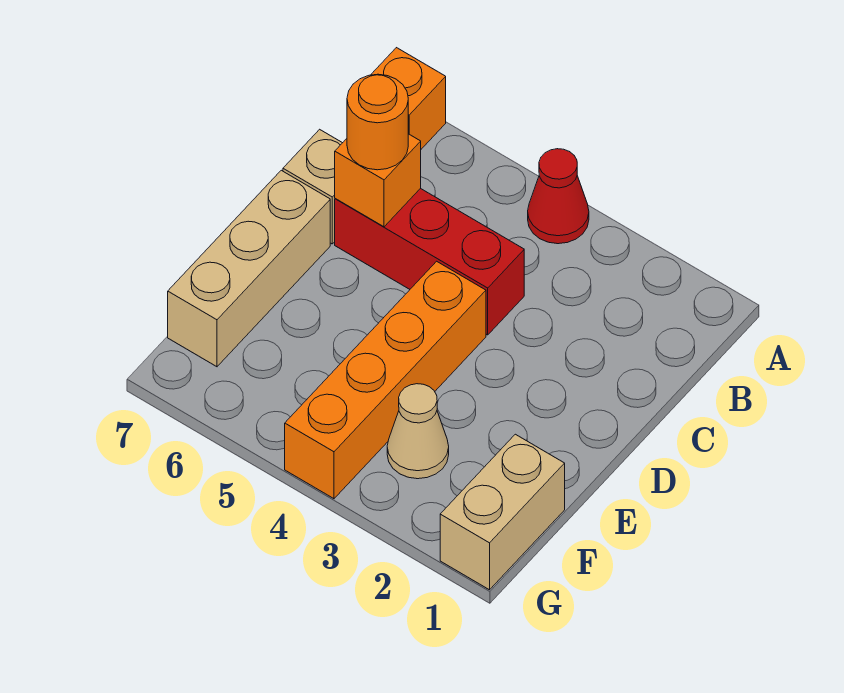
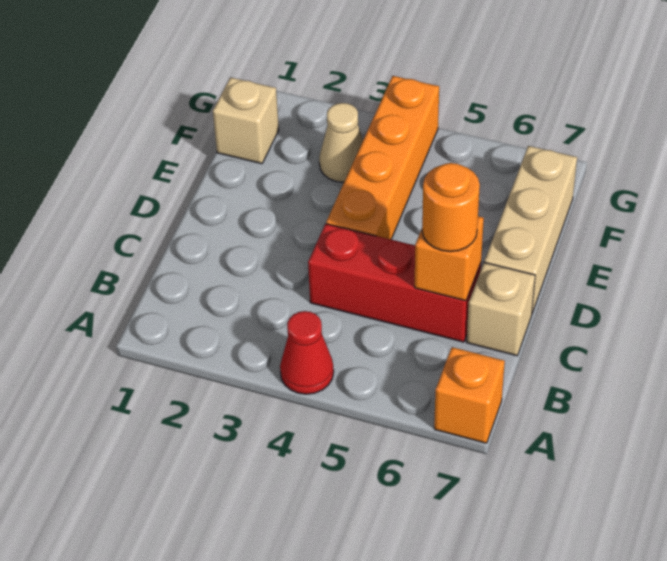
tan 1x2 brick [440,434,565,590] -> tan 1x1 brick [213,77,279,164]

